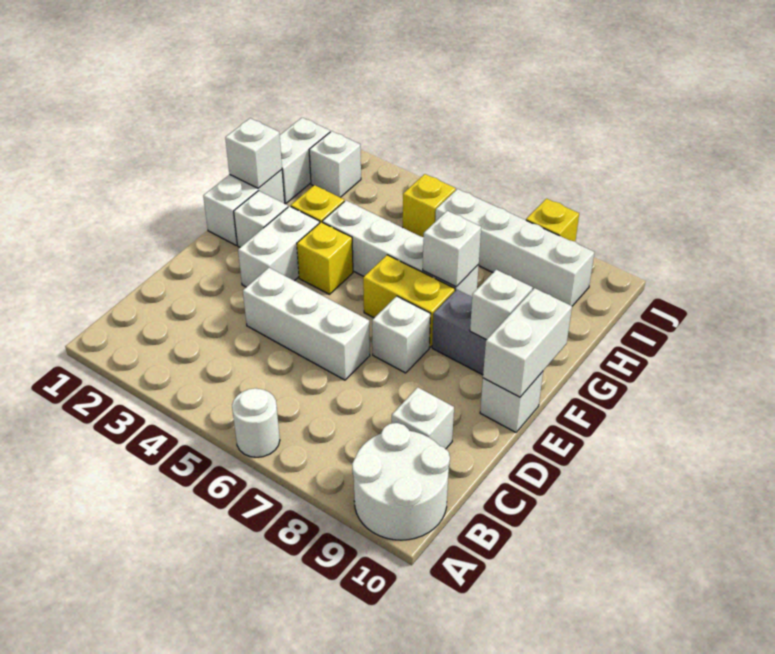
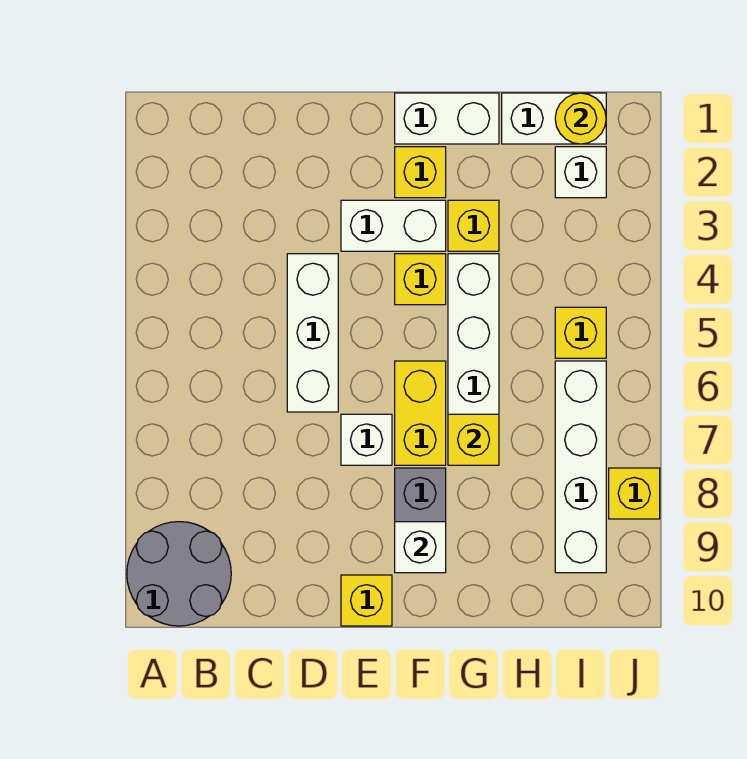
white 1x1 round brick [232,388,280,457] -> none
white 2x2 round brick [352,423,450,540] -> grey 2x2 round brick [127,522,231,626]
white 1x1 brick [392,387,454,449] -> none
white 1x1 brick [480,372,543,432] -> yellow 1x1 brick [341,575,392,626]
white 1x2 brick [483,288,572,397] -> none
white 1x1 brick [234,191,288,247] -> yellow 1x1 brick [395,147,446,198]
white 1x1 brick [225,118,282,188] -> none
white 1x1 brick [423,211,481,287] -> yellow 1x1 brick [448,414,499,465]
none -> yellow 1x1 round brick [555,93,606,144]

